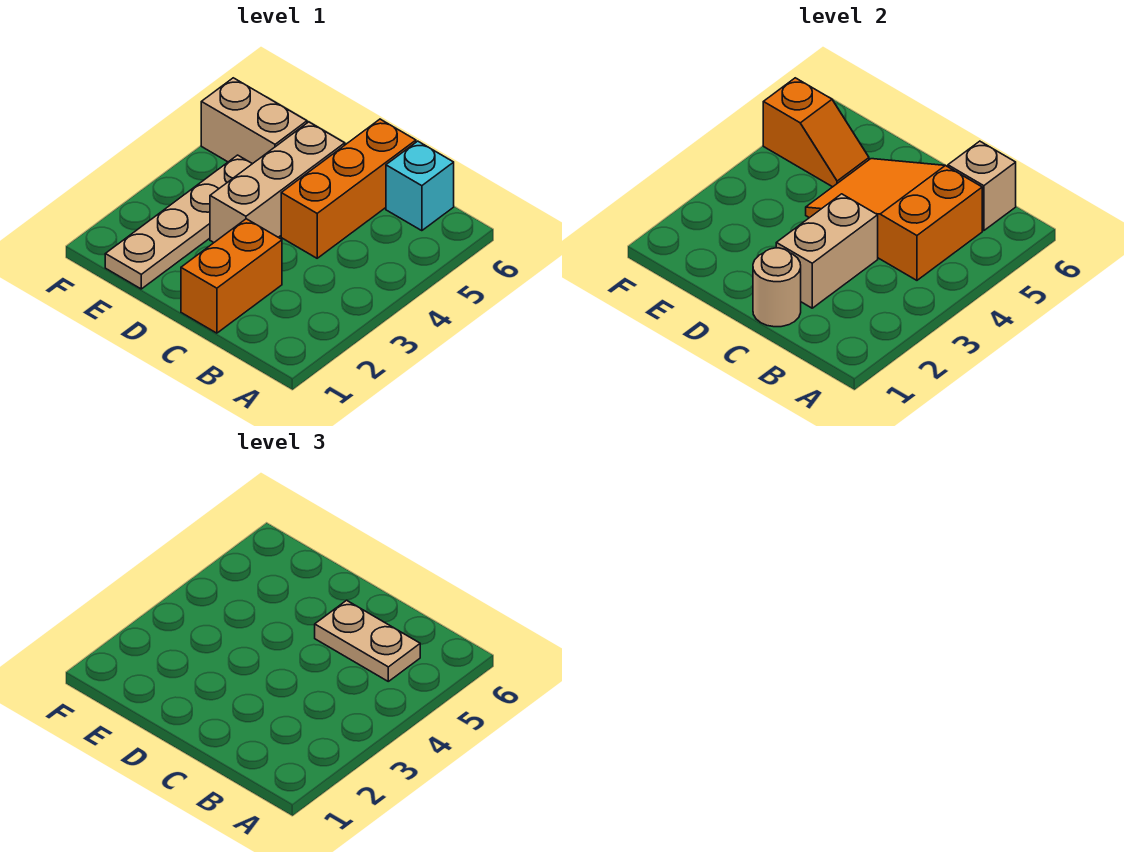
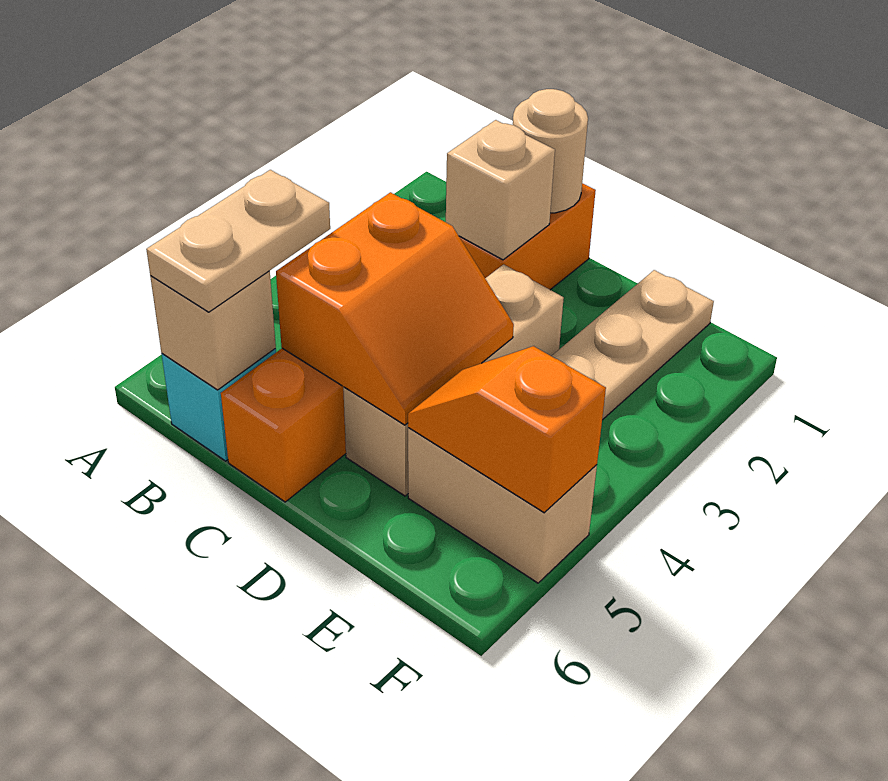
orange 2x3 slope [806,159,982,280] -> orange 2x2 slope [276,192,514,425]
tan 1x2 plate [315,600,420,681] -> tan 1x2 plate turned to [146,170,330,312]
tan 1x2 brick [776,194,878,308] -> tan 1x1 brick [446,120,555,260]

